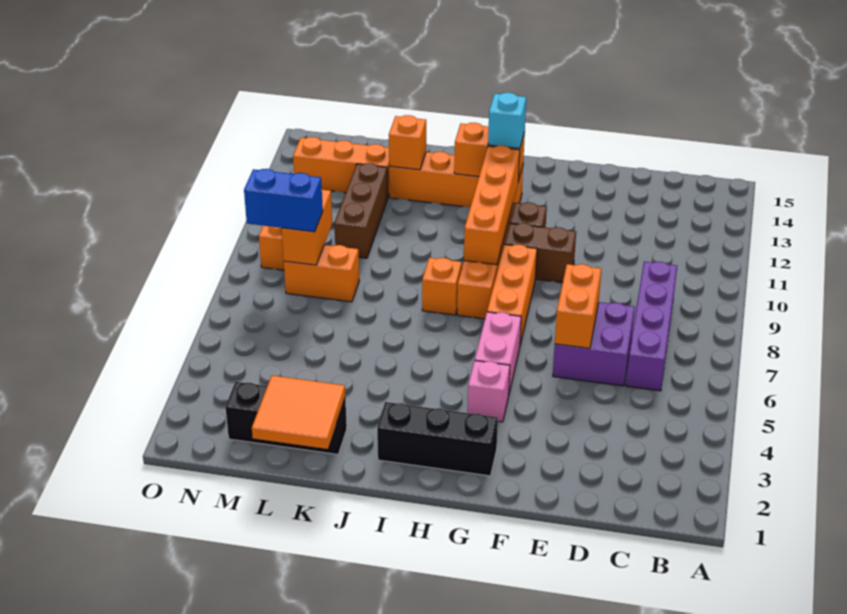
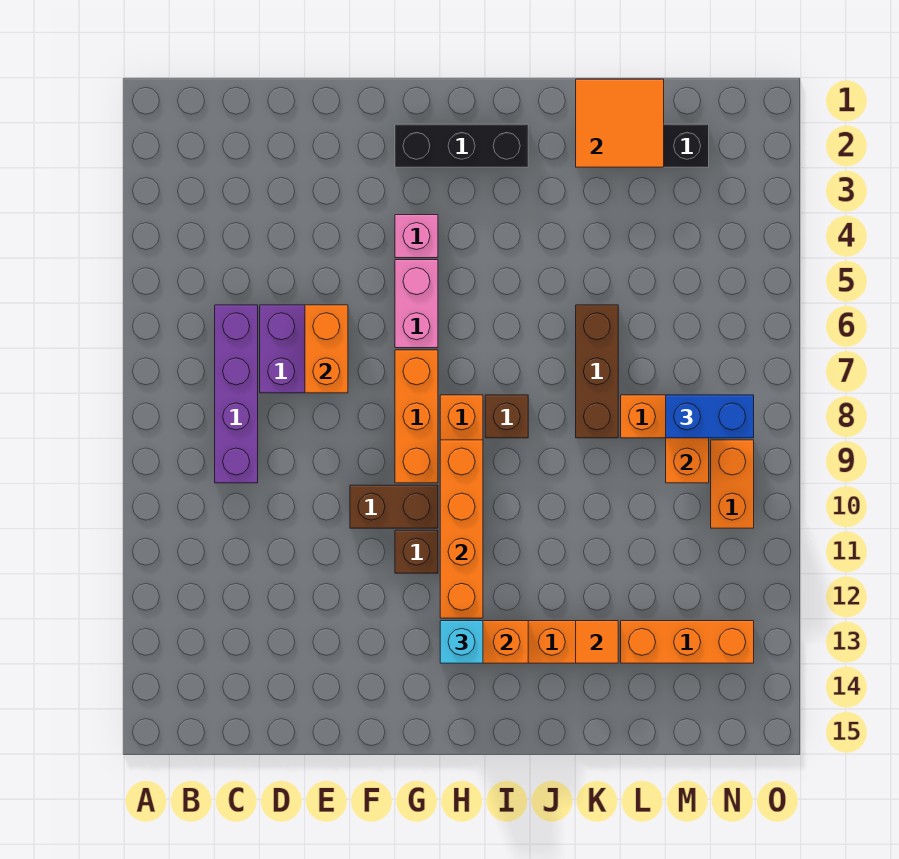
orange 1x1 brick [422,258,462,315] -> brown 1x1 brick [485,395,528,438]
orange 1x1 brick [389,115,426,170] -> orange 1x1 tile [576,621,618,663]
brown 1x3 brick [334,163,388,258] -> brown 1x3 brick moved to [576,305,618,438]

